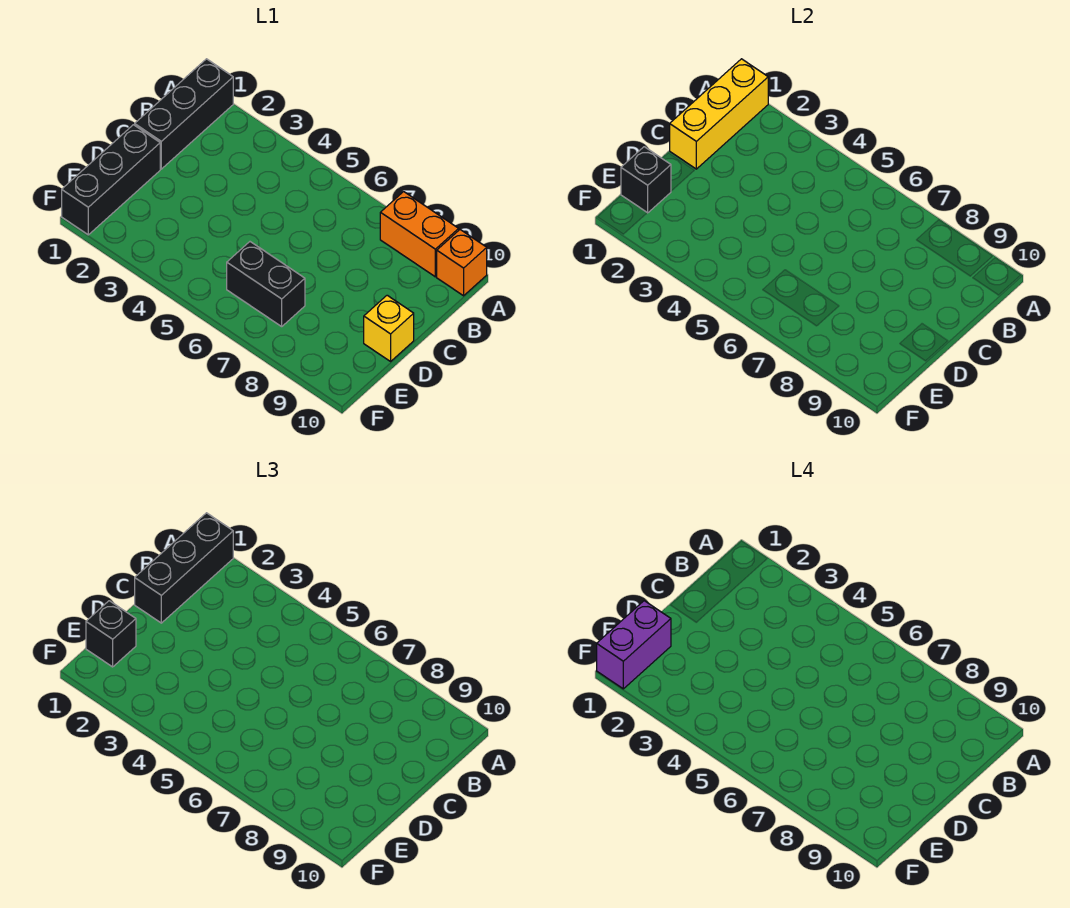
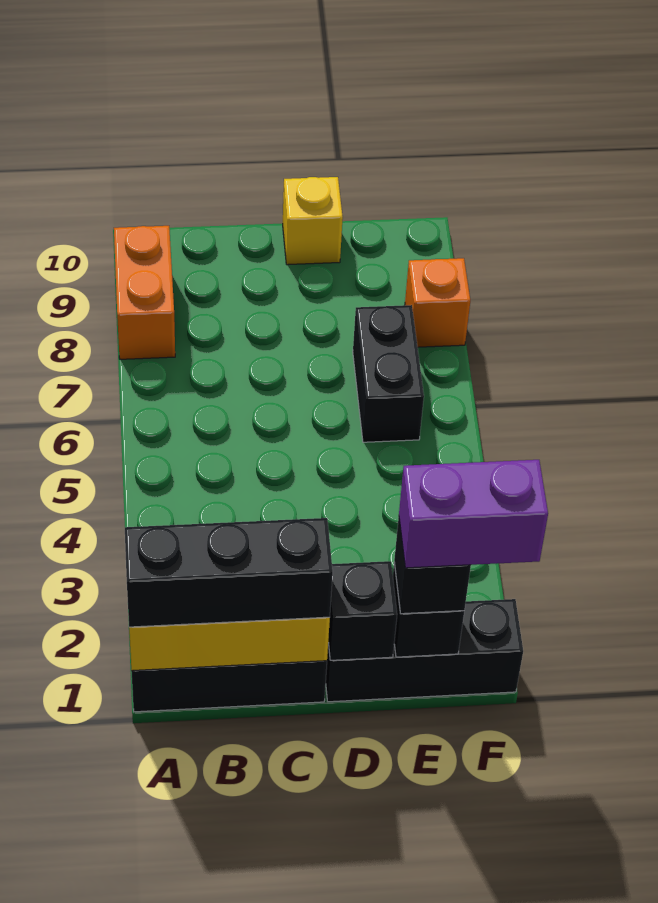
orange 1x1 brick [437,230,487,296] -> orange 1x1 brick moved to [405,258,470,347]
none -> black 1x1 brick [328,561,397,660]

